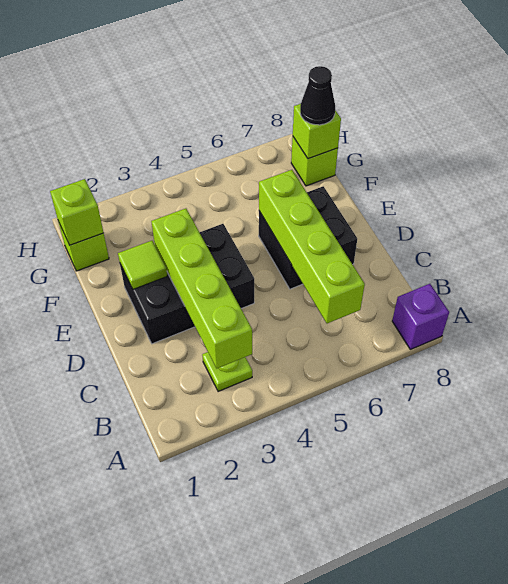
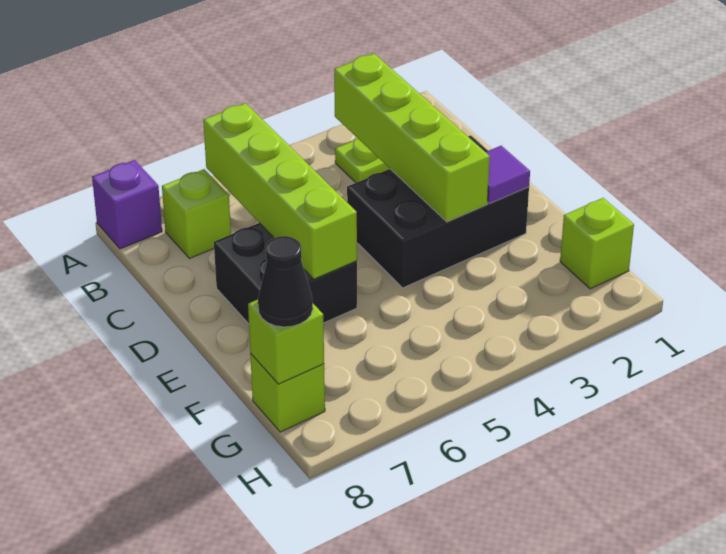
lime 1x1 tile [118,241,167,289] -> purple 1x1 tile [486,146,530,203]
lime 1x1 brick [50,179,104,245] -> lime 1x1 brick moved to [162,169,231,259]

